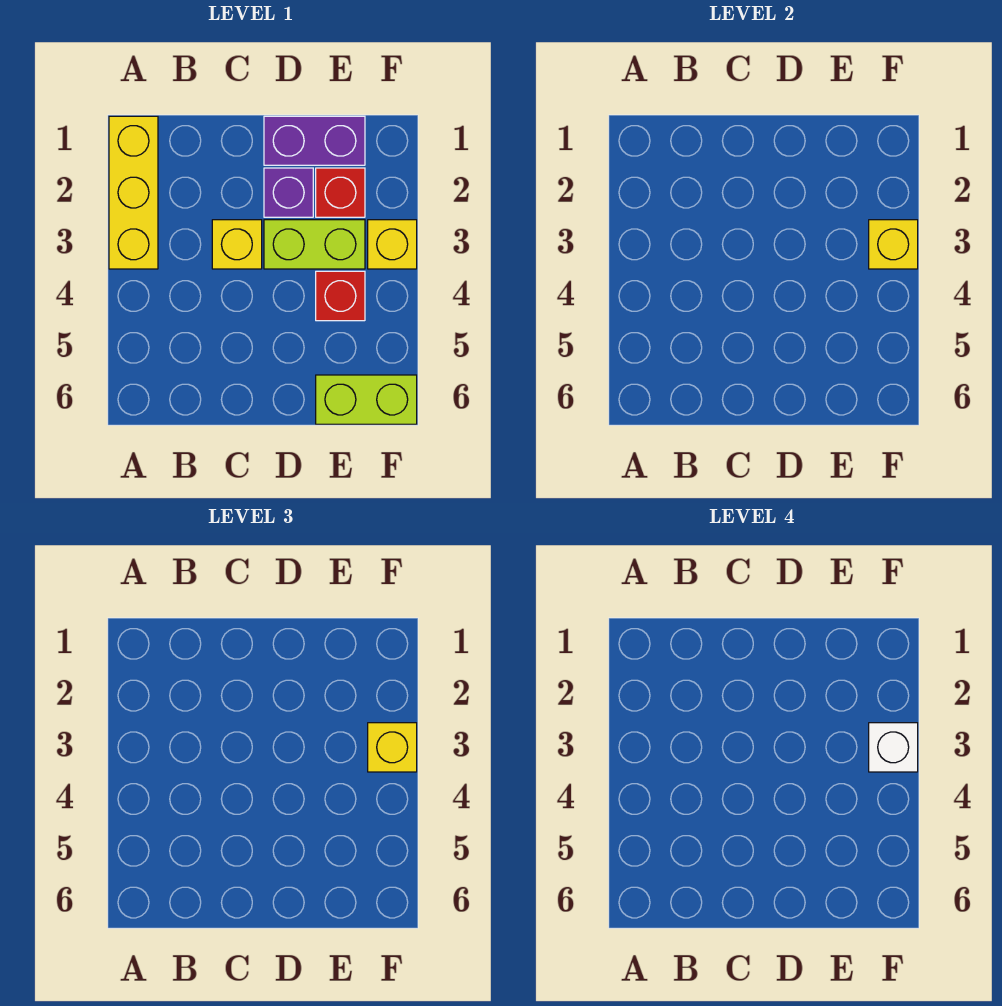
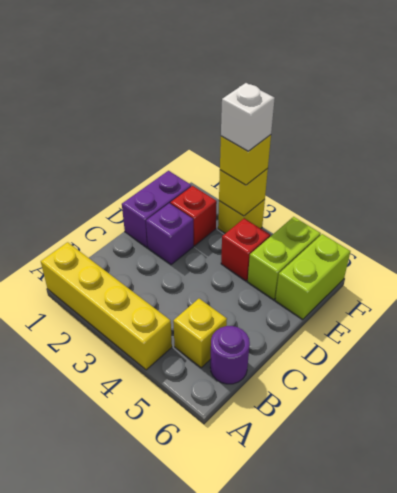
yellow 1x3 brick [109,116,158,269] -> yellow 1x4 brick [41,242,172,370]
none -> purple 1x1 round brick [210,326,250,384]
yellow 1x1 brick [212,220,262,269] -> yellow 1x1 brick moved to [173,299,227,368]
lime 1x2 brick [264,220,365,269] -> lime 1x2 brick moved to [248,217,321,300]

